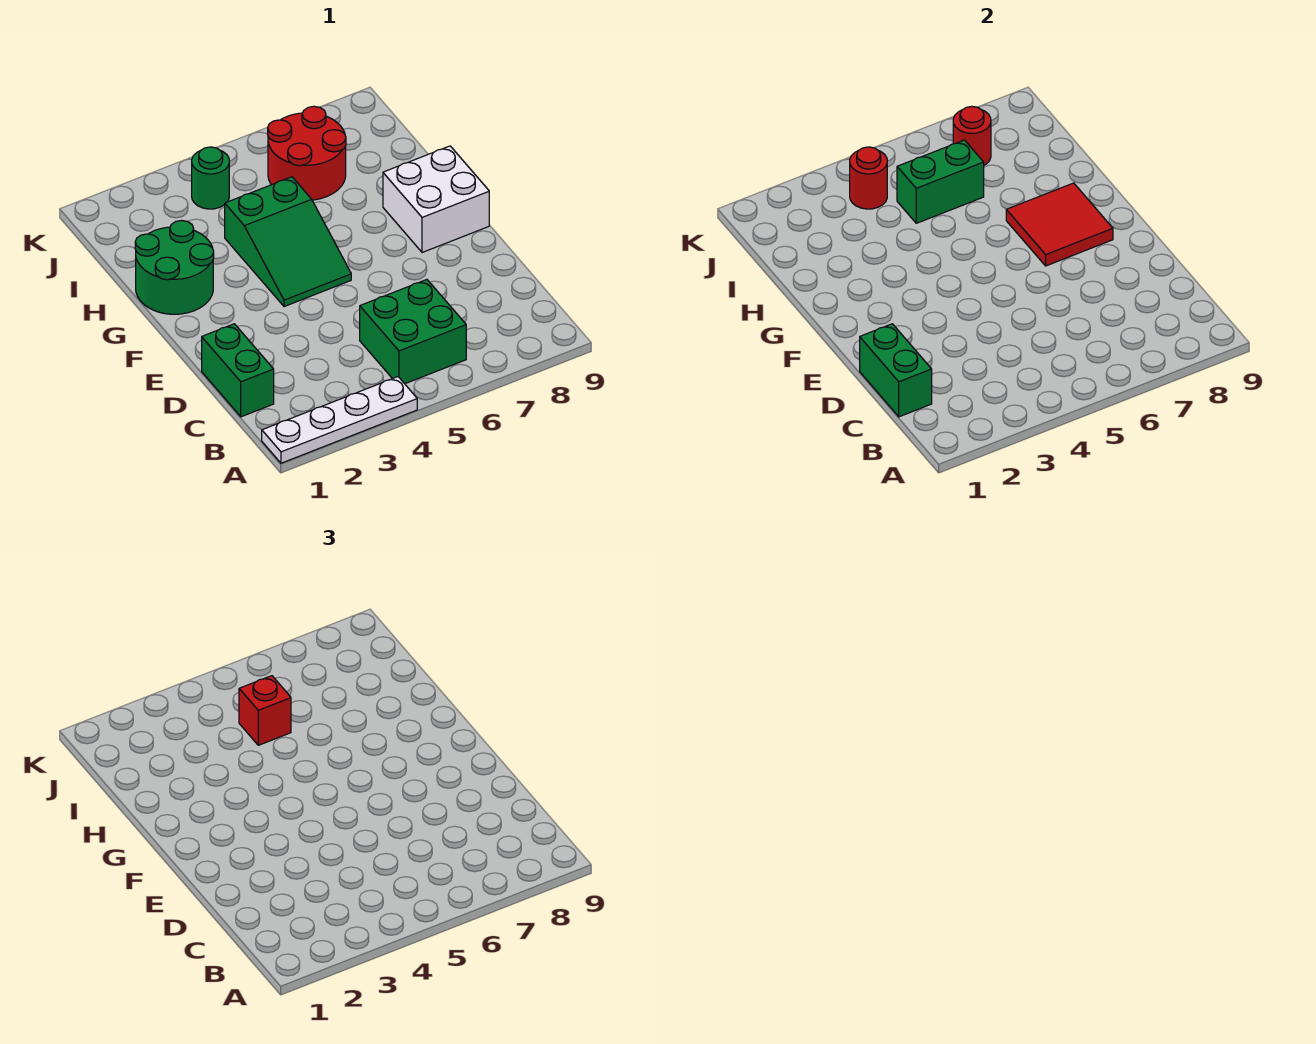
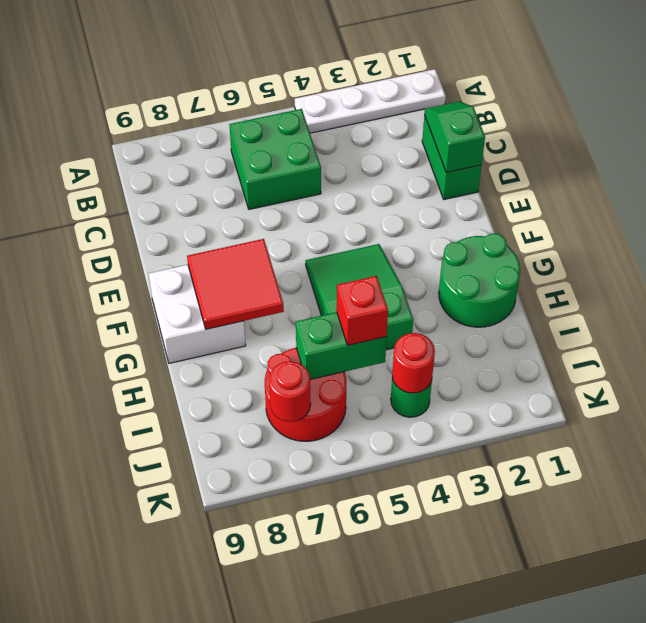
green 1x2 brick [860,324,932,417] -> green 1x2 slope [424,101,485,172]

